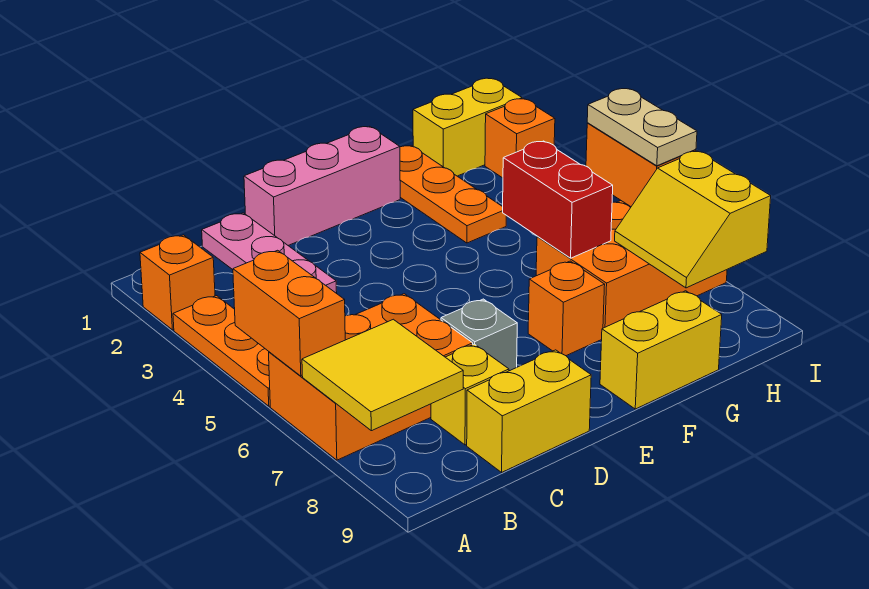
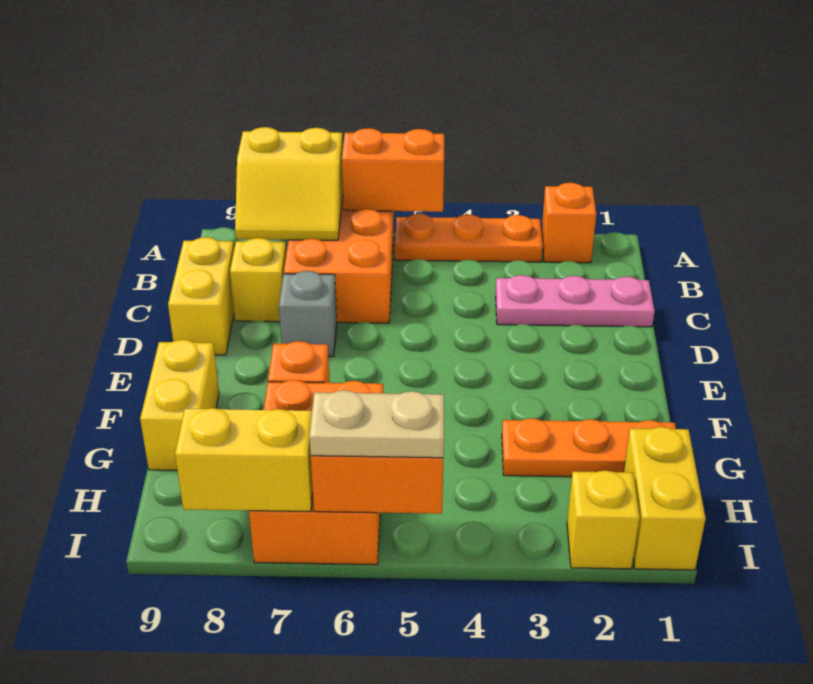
yellow 2x2 tile [302,319,463,431] -> yellow 2x2 slope [235,127,343,240]
pink 1x3 brick [244,126,400,245] -> none
red 1x2 brick [503,141,613,258] -> none
orange 1x1 brick [485,99,555,178] -> yellow 1x1 brick [567,471,640,569]

